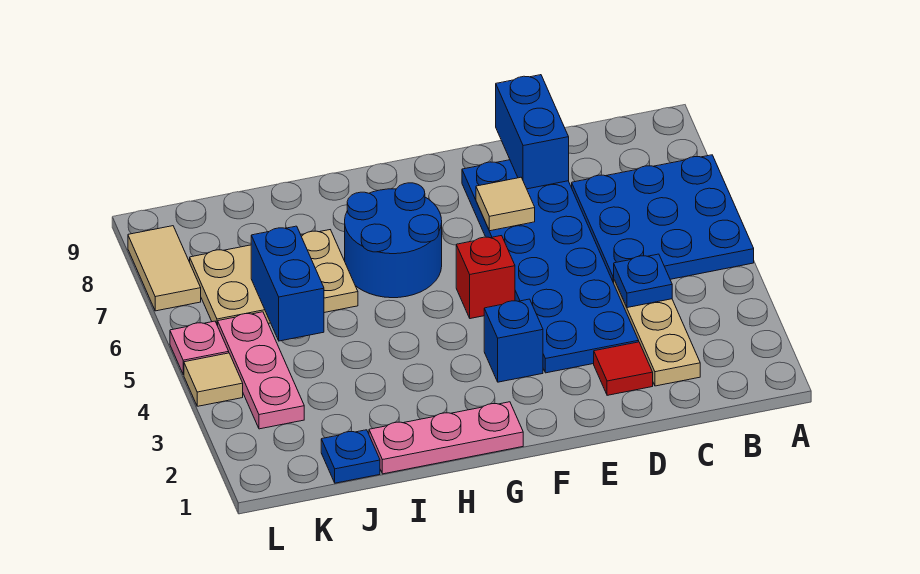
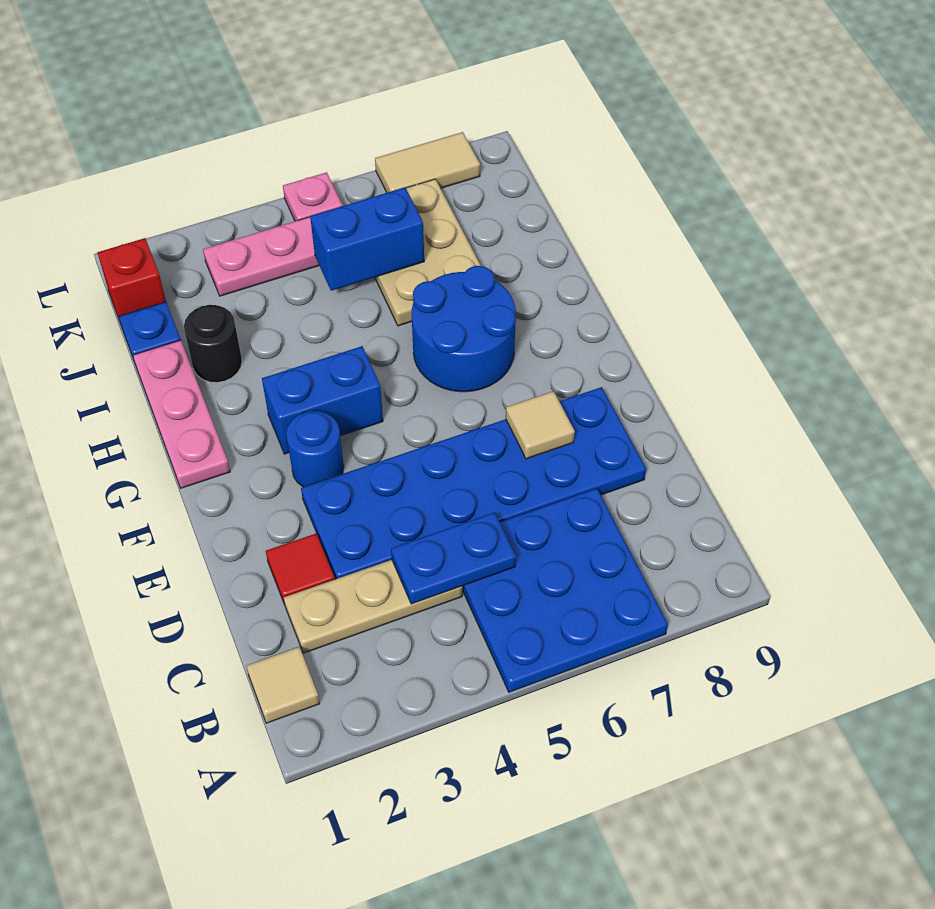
blue 1x1 plate [614,254,672,308] -> blue 1x2 plate [391,512,516,604]
blue 1x2 brick [496,75,569,189] -> blue 1x2 brick moved to [262,346,383,454]
blue 1x1 brick [484,299,543,382] -> blue 1x1 round brick [286,411,344,487]
red 1x1 brick [456,236,515,319] -> red 1x1 brick moved to [98,238,166,321]
none -> black 1x1 round brick [184,305,242,383]
tan 1x1 tile [184,353,243,406] -> tan 1x1 tile moved to [246,647,320,723]

